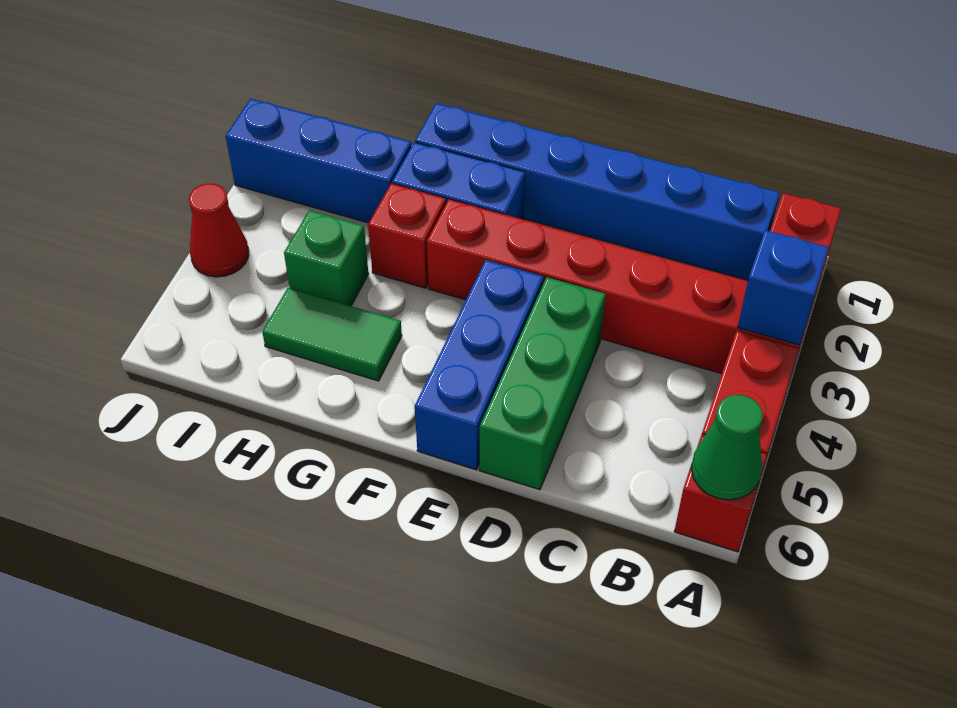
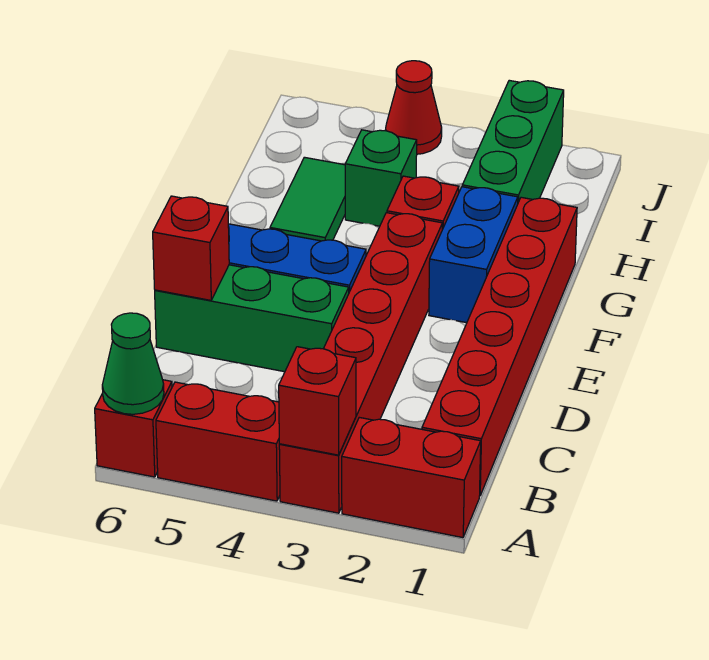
blue 1x1 brick [738,230,829,345] -> red 1x1 brick [279,347,356,455]
blue 1x6 brick [415,103,780,280] -> red 1x6 brick [422,197,577,495]
none -> red 1x1 brick [153,196,229,300]
blue 1x3 brick [226,99,412,223] -> green 1x3 brick [462,80,564,202]

